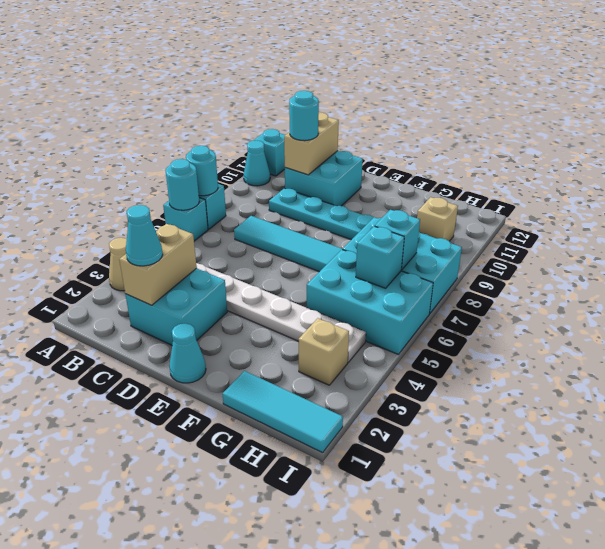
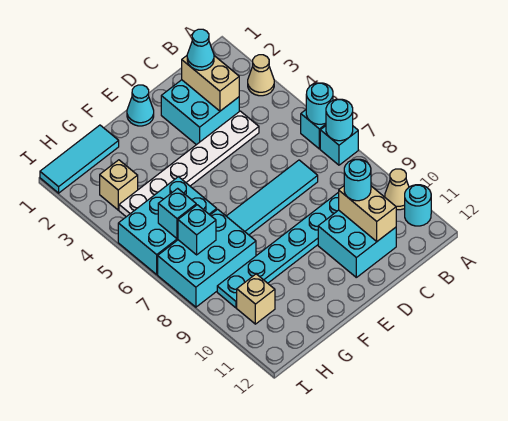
cyan 1x1 cone [244,140,270,186] -> tan 1x1 cone [385,169,409,210]
cyan 1x1 brick [254,129,285,176] -> cyan 1x1 round brick [405,185,431,226]

